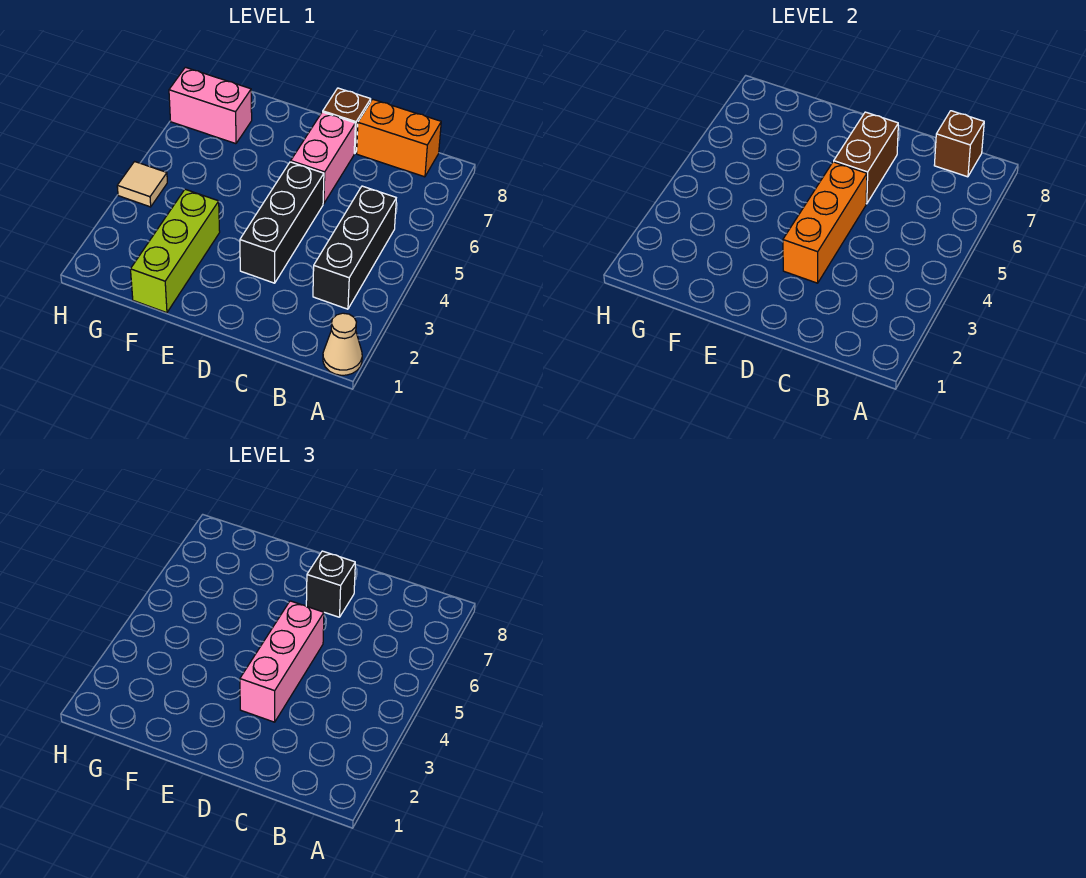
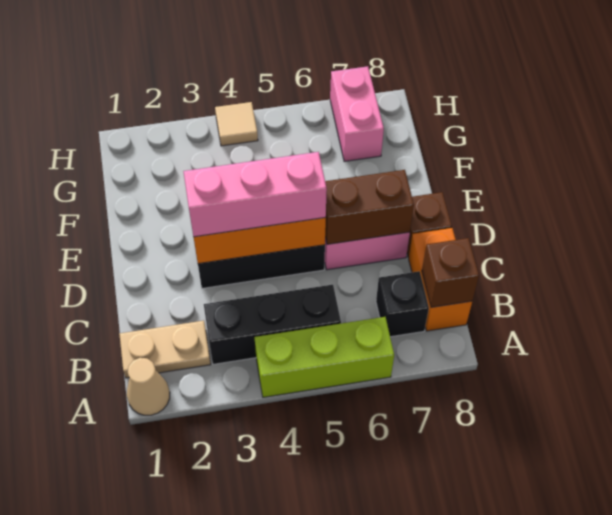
none -> tan 1x2 plate [119,321,211,378]
black 1x1 brick [306,551,355,617] -> black 1x1 brick moved to [376,271,429,337]
lime 1x3 brick [131,189,220,313] -> lime 1x3 brick moved to [254,317,394,397]

